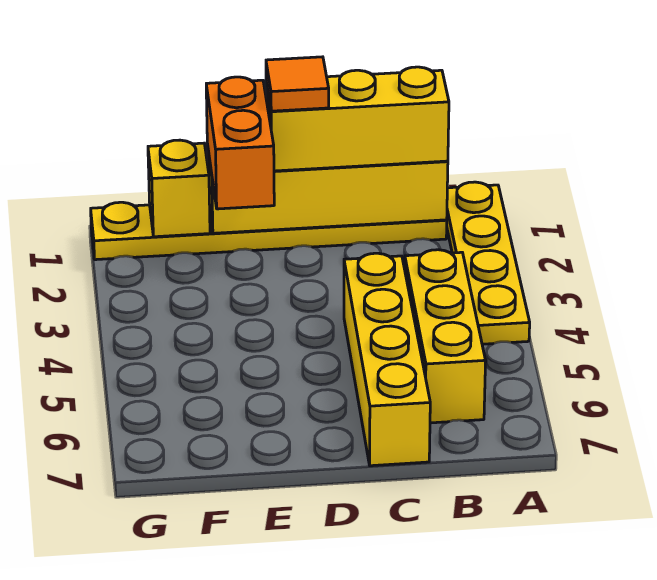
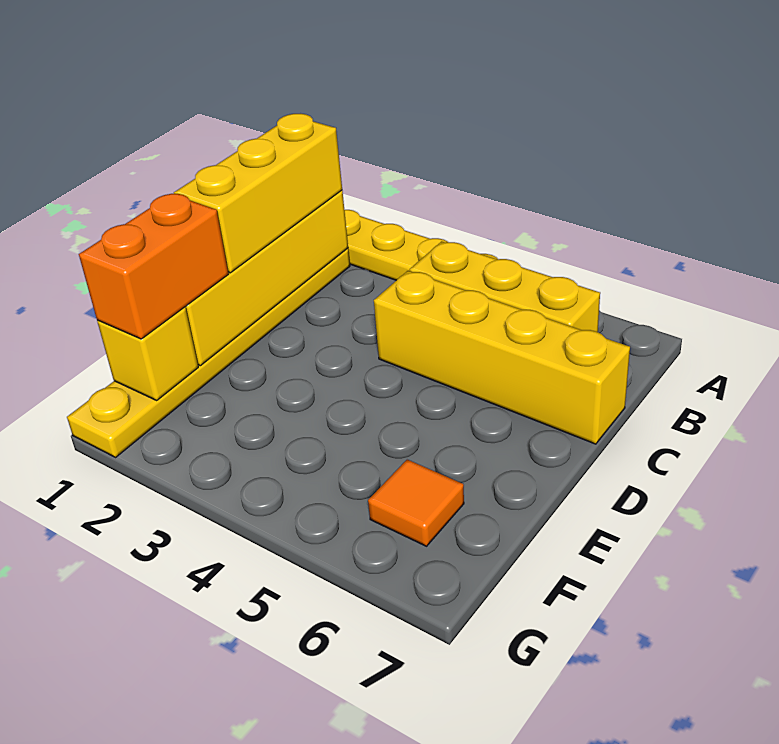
orange 1x1 tile [266,57,329,111] -> orange 1x1 tile moved to [368,460,464,546]
orange 1x2 brick [206,77,274,209] -> orange 1x2 brick turned to [79,194,228,339]

